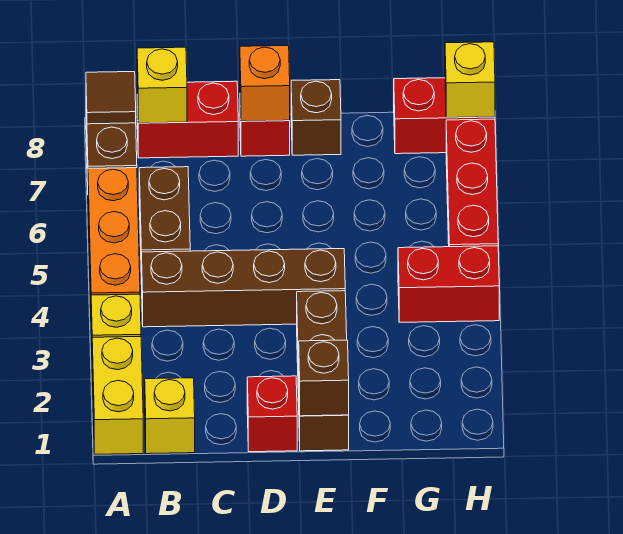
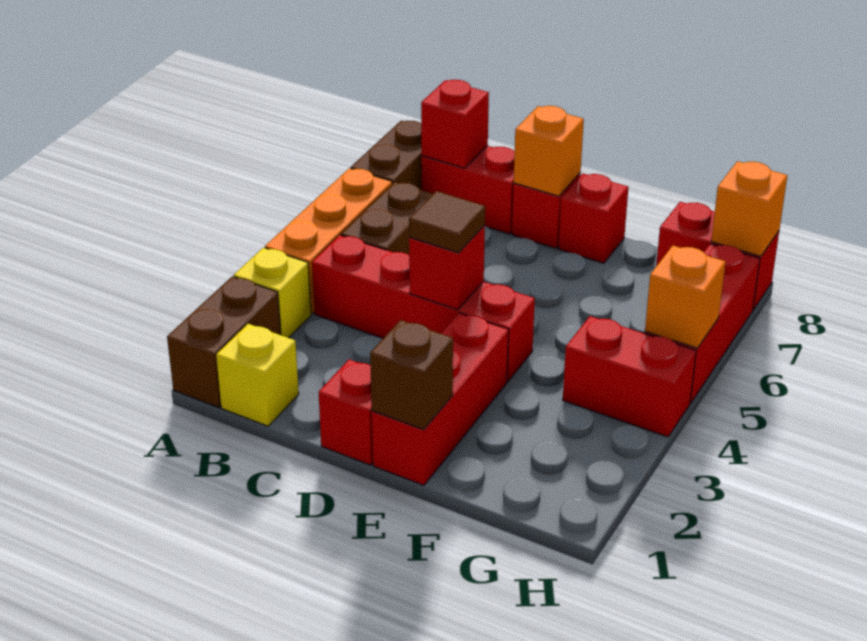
yellow 1x2 brick [92,337,143,454] -> brown 1x2 brick [167,276,281,408]
brown 1x1 tile [86,72,136,124] -> brown 1x1 tile moved to [409,191,485,253]
brown 1x4 brick [142,249,345,327] -> red 1x4 brick [312,235,535,381]
yellow 1x1 brick [137,47,187,123] -> red 1x1 brick [421,80,489,168]
none -> red 1x1 brick [409,225,485,310]
brown 1x3 brick [297,291,349,451] -> red 1x3 brick [372,313,509,485]
brown 1x1 brick [291,80,341,155] -> red 1x1 brick [559,174,628,263]
none -> orange 1x1 brick [645,246,726,348]
yellow 1x1 brick [445,42,495,118] -> orange 1x1 brick [711,161,787,256]

